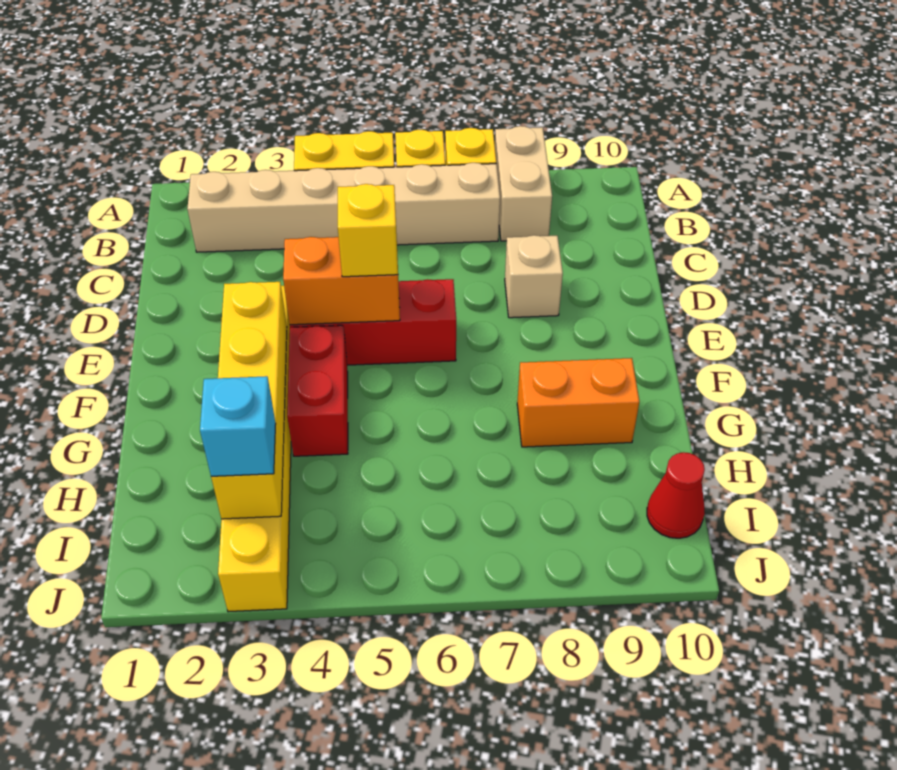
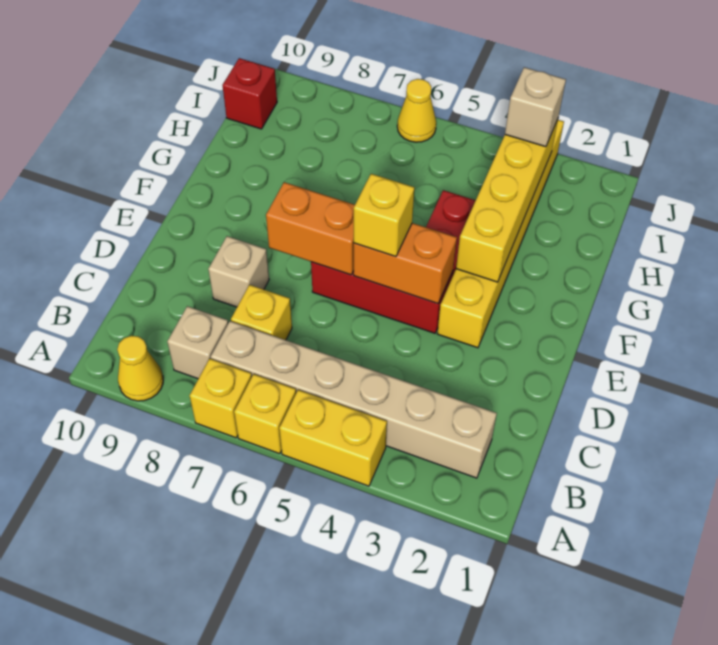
tan 1x2 brick [495,126,552,241] -> tan 1x1 brick [167,306,228,379]
none -> yellow 1x1 cone [117,336,163,401]
none -> yellow 1x1 brick [231,285,292,340]
orange 1x2 brick [517,358,639,447] -> orange 1x2 brick moved to [266,182,355,275]
cyan 1x1 brick [200,376,276,476] -> tan 1x1 brick [505,67,566,147]
red 1x1 cone [647,452,705,538] -> red 1x1 brick [222,58,277,129]
none -> yellow 1x1 cone [397,79,436,142]

